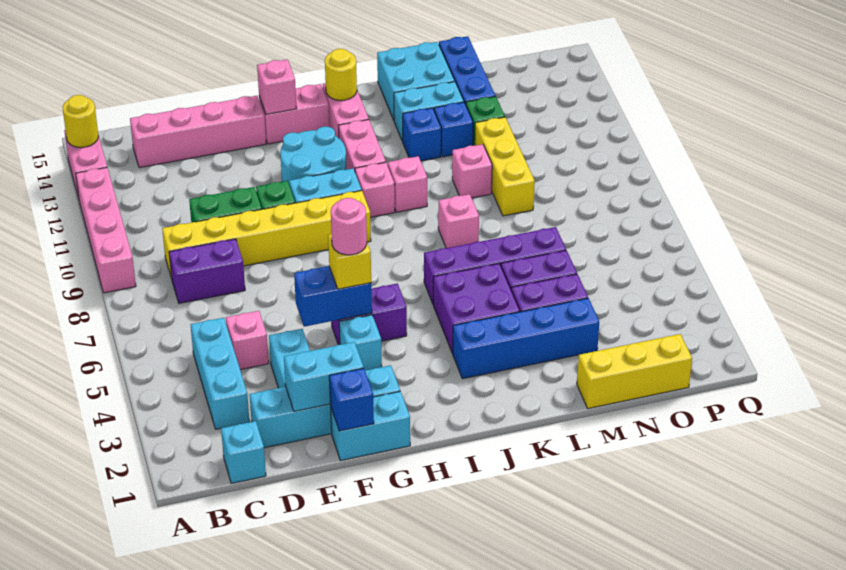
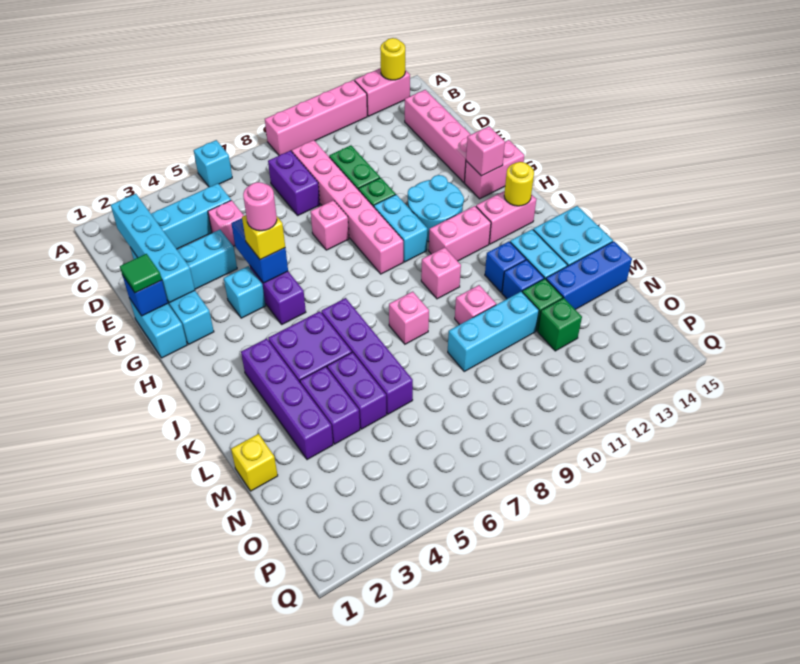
cyan 1x1 brick [221,421,266,483] -> cyan 1x1 brick moved to [194,140,232,187]
yellow 1x6 brick [162,191,371,279] -> pink 1x6 brick [292,140,403,274]
cyan 1x2 brick [284,342,364,412] -> cyan 1x4 brick [111,194,195,303]
none -> green 1x1 tile [120,254,162,293]
pink 1x2 brick [259,84,329,144] -> pink 1x2 brick turned to [465,140,524,199]
pink 1x1 brick [355,162,395,217] -> pink 1x1 brick moved to [311,200,349,250]
blue 1x4 brick [452,298,599,379] -> purple 1x4 brick [241,338,333,460]
yellow 1x3 brick [577,334,692,409] -> yellow 1x1 brick [231,434,278,491]
yellow 1x3 brick [475,117,535,216] -> cyan 1x3 brick [448,291,539,371]
none -> green 1x1 brick [538,298,582,351]

